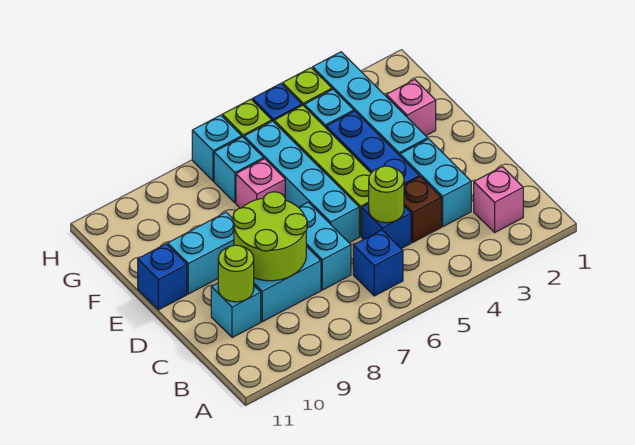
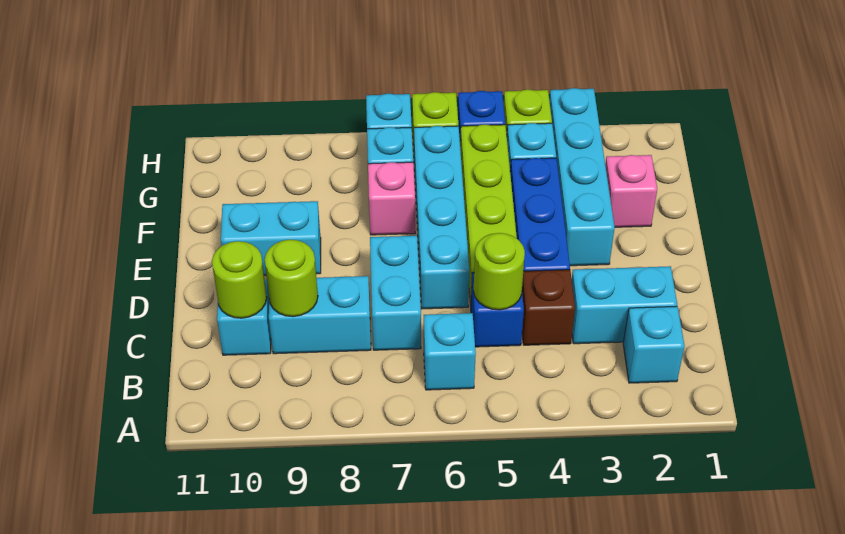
pink 1x1 brick [474,167,523,232] -> cyan 1x1 brick [623,306,685,383]
blue 1x1 brick [353,230,403,296] -> cyan 1x1 brick [424,313,476,390]
cyan 1x2 brick [400,139,471,226] -> cyan 1x2 brick turned to [572,266,677,344]
lime 2x2 round brick [233,192,307,281] -> lime 1x1 round brick [265,240,318,317]
blue 1x1 brick [138,244,187,310] -> none

